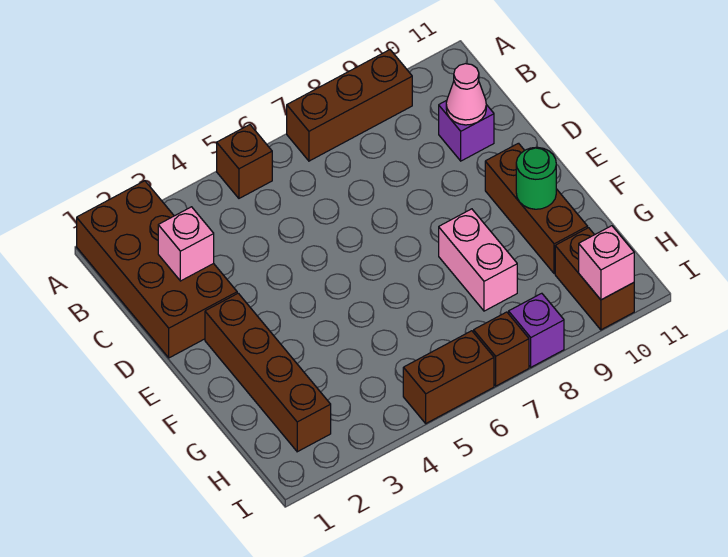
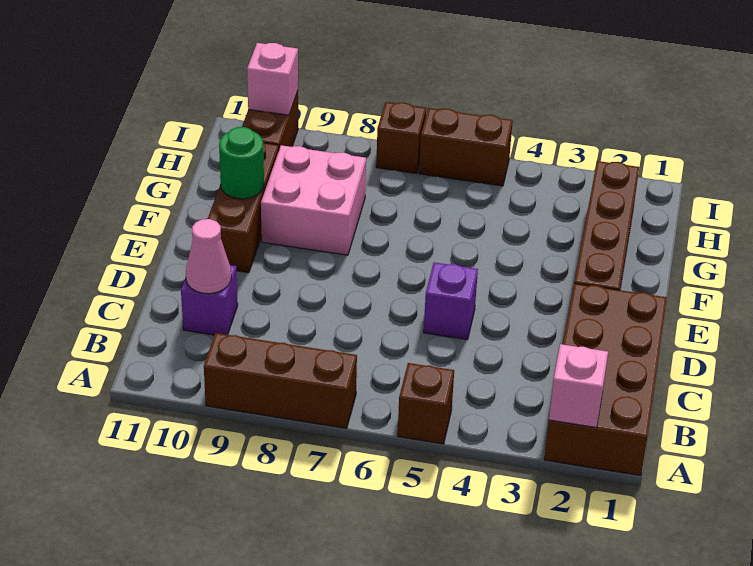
pink 1x1 brick [158,207,214,281] -> pink 1x1 brick moved to [549,344,608,428]
pink 1x2 brick [439,209,517,311] -> pink 2x2 brick [261,145,366,255]
purple 1x1 brick [509,293,564,367] -> purple 1x1 brick moved to [424,262,478,340]

